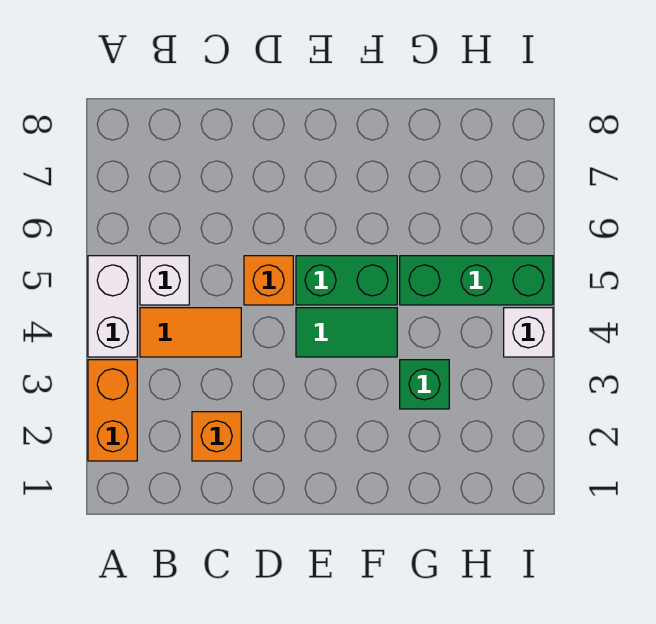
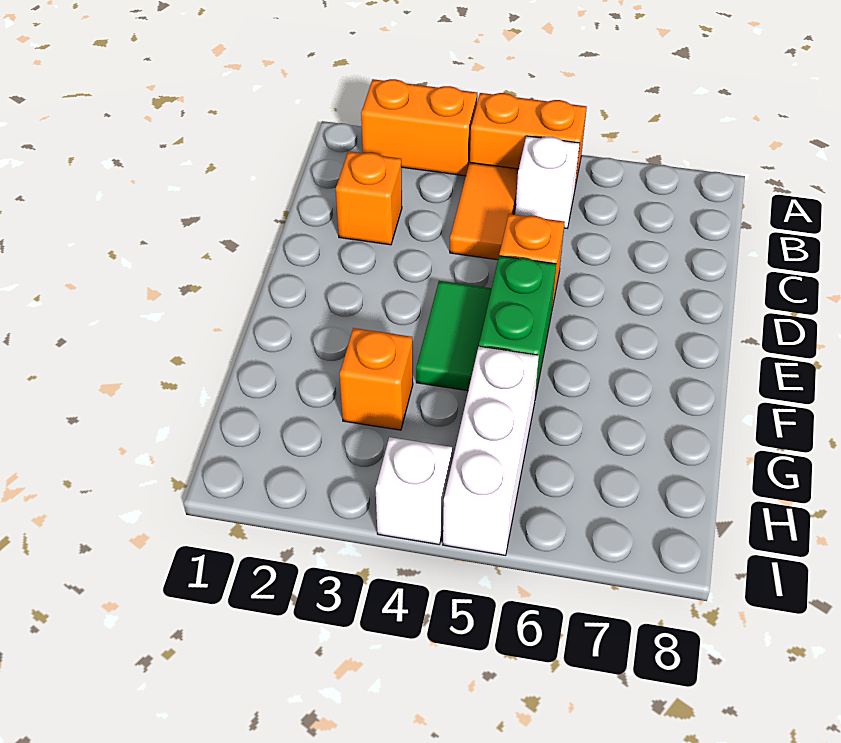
white 1x2 brick [88,256,137,357] -> orange 1x2 brick [470,93,587,187]
green 1x1 brick [400,360,449,409] -> orange 1x1 brick [340,328,413,430]
green 1x3 brick [400,256,553,305] -> white 1x3 brick [443,347,539,555]

